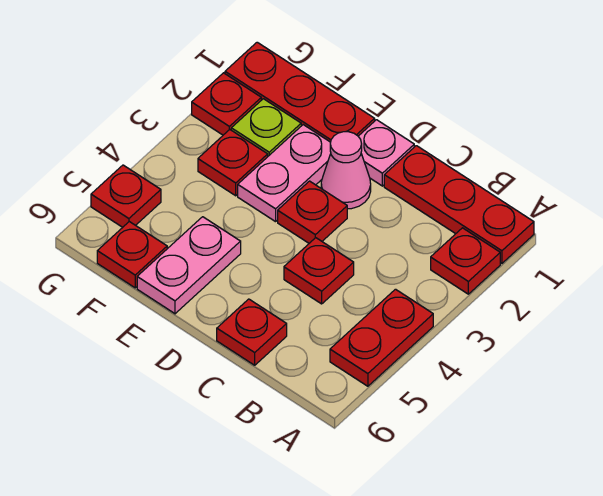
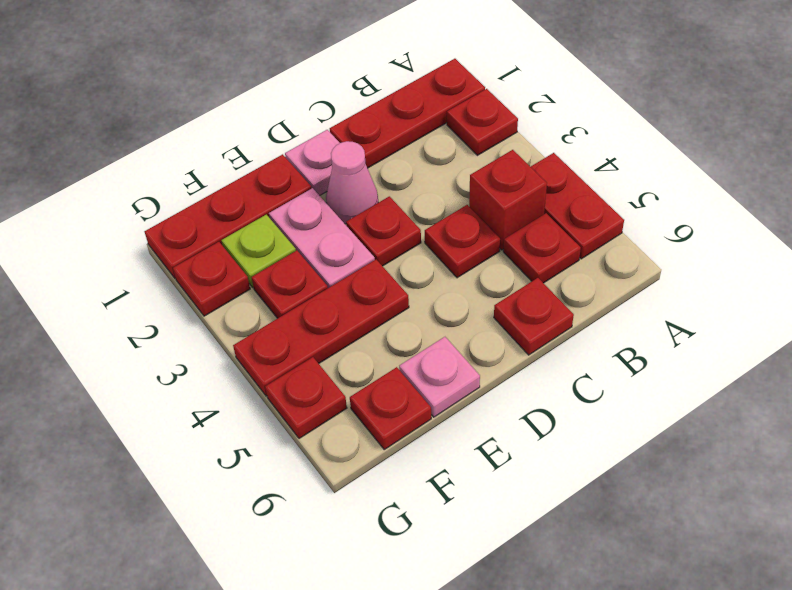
none -> red 1x1 brick [469,150,547,250]
none -> red 1x1 plate [503,213,581,283]
none -> red 1x3 plate [233,260,409,396]
pink 1x2 plate [137,217,241,314] -> pink 1x1 plate [399,337,480,417]

